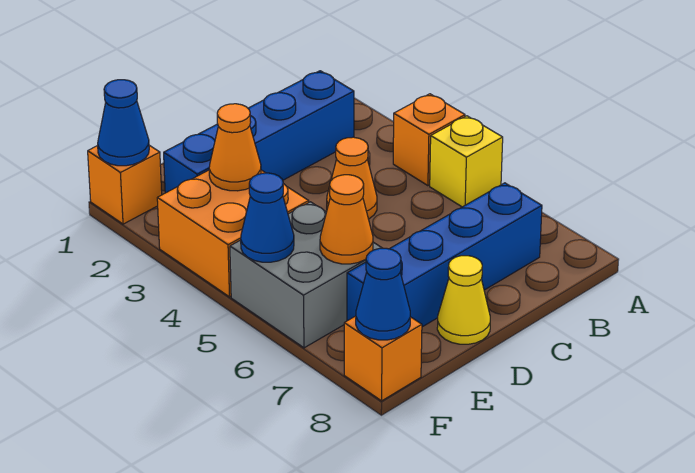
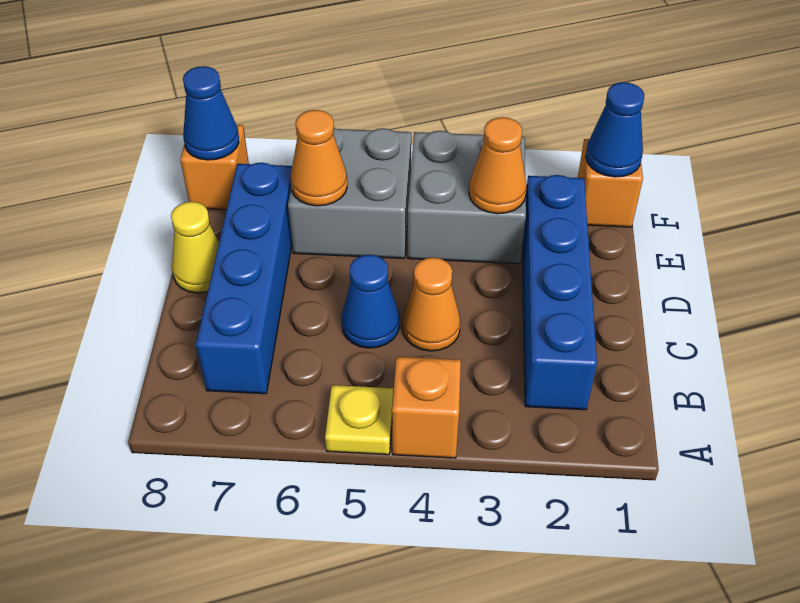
yellow 1x1 brick [430,116,503,207] -> yellow 1x1 plate [325,385,393,455]
orange 2x2 brick [157,170,309,297] -> grey 2x2 brick [408,131,526,264]
blue 1x1 cone [241,173,294,262] -> blue 1x1 cone moved to [341,255,399,348]

